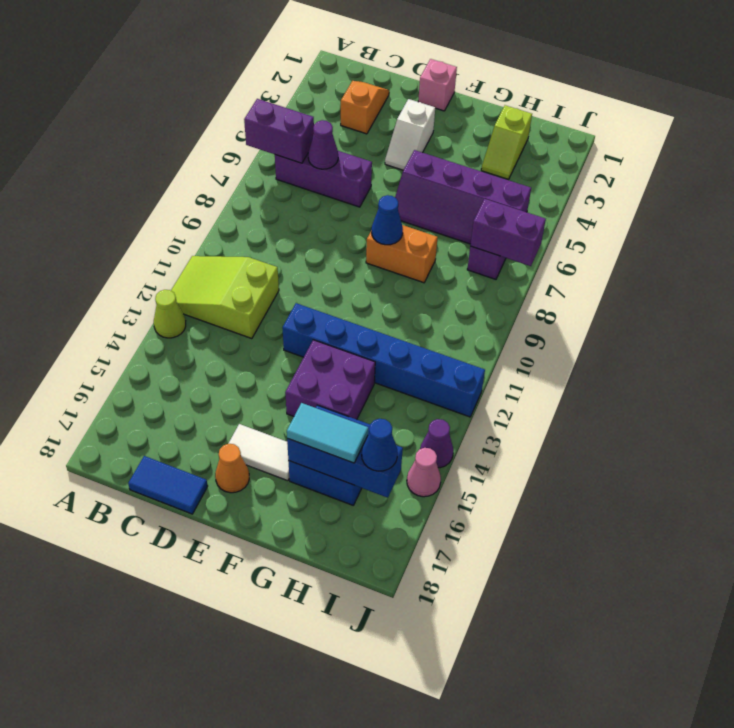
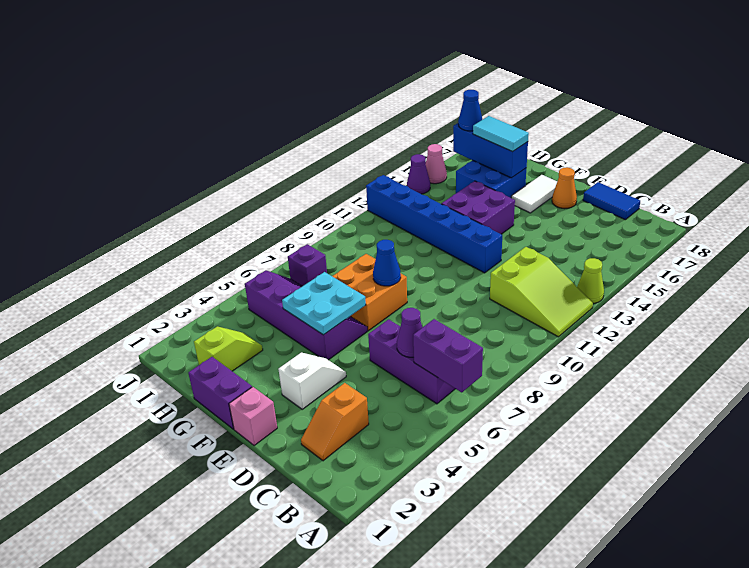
white 1x2 tile [228,424,289,481] -> white 1x2 tile turned to [511,175,557,213]
none -> cyan 2x2 plate [282,272,366,335]
orange 1x2 brick [366,225,438,283] -> orange 2x2 brick [332,254,407,331]
purple 1x2 brick [470,199,546,266] -> purple 1x2 brick moved to [188,357,252,429]

